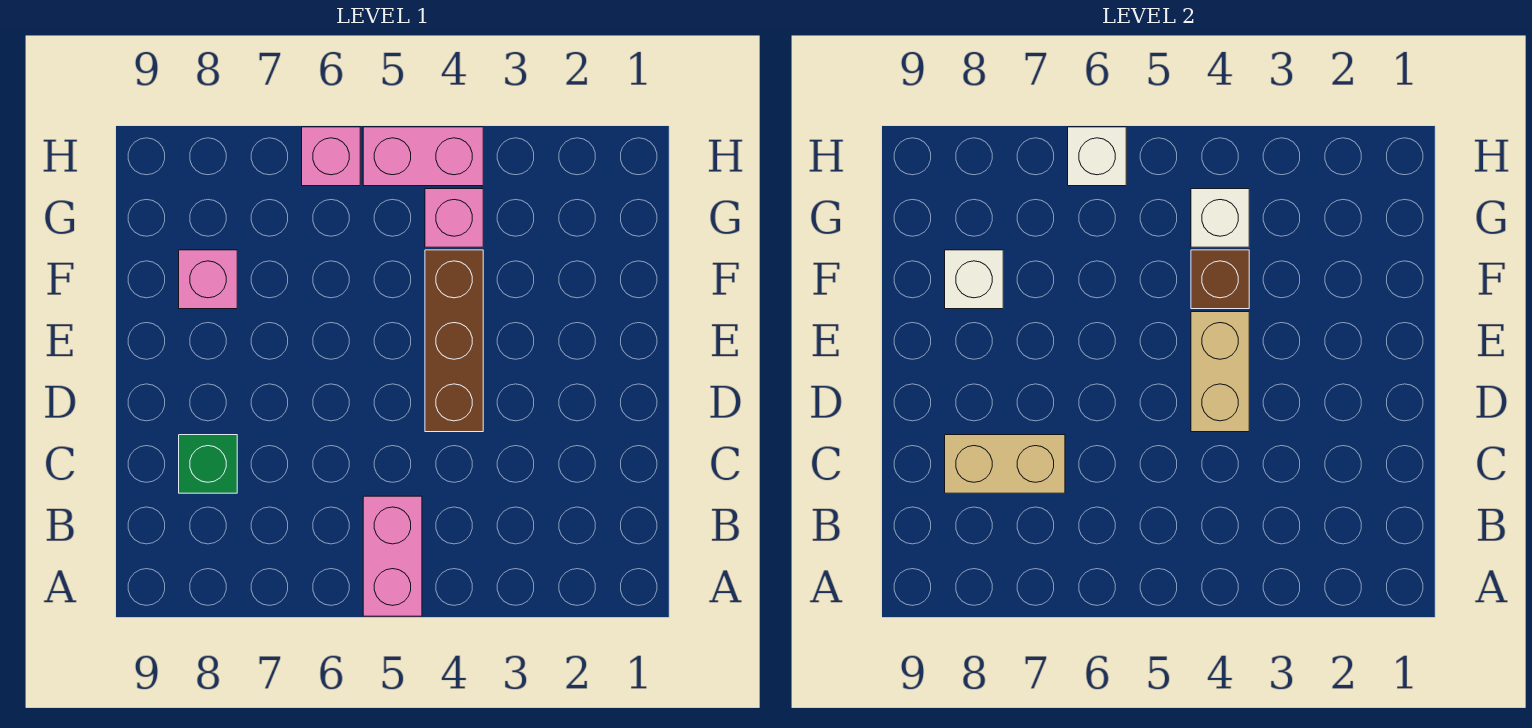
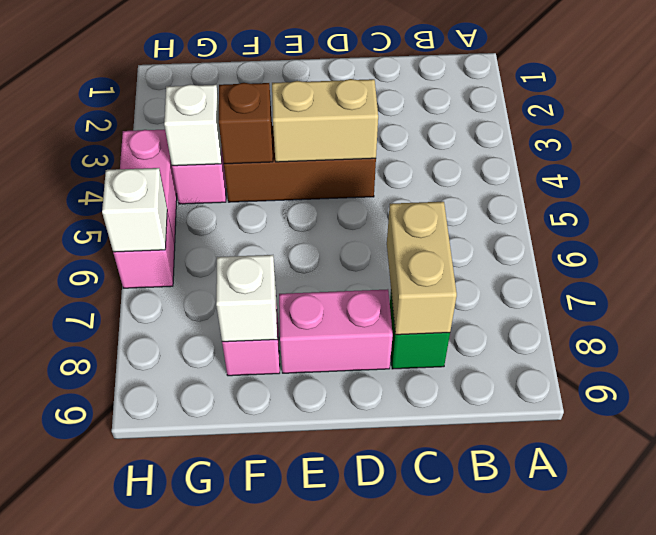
pink 1x2 brick [363,496,422,616] -> pink 1x2 brick moved to [279,289,393,373]

